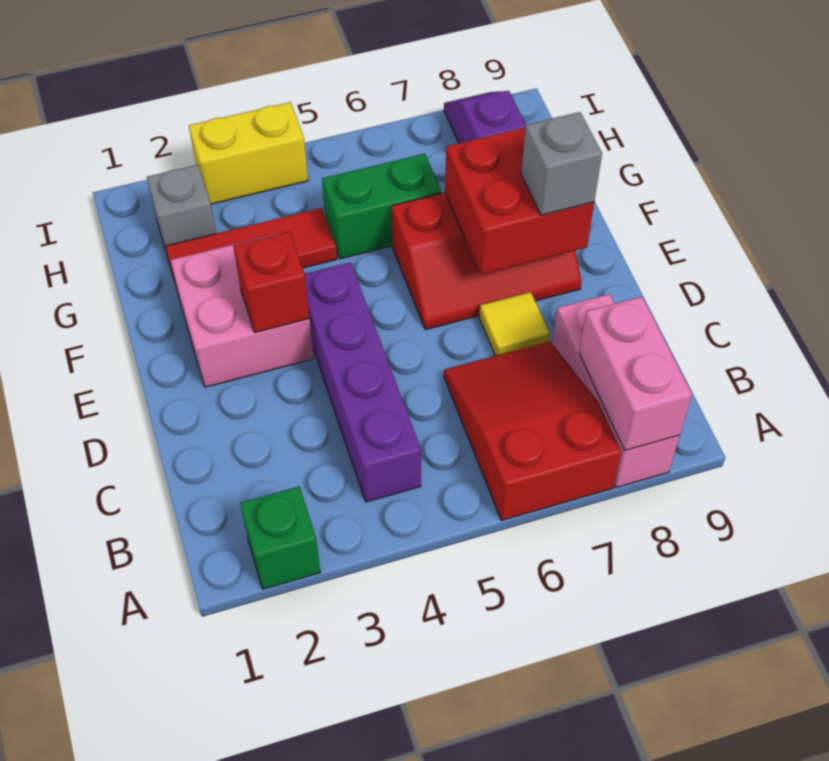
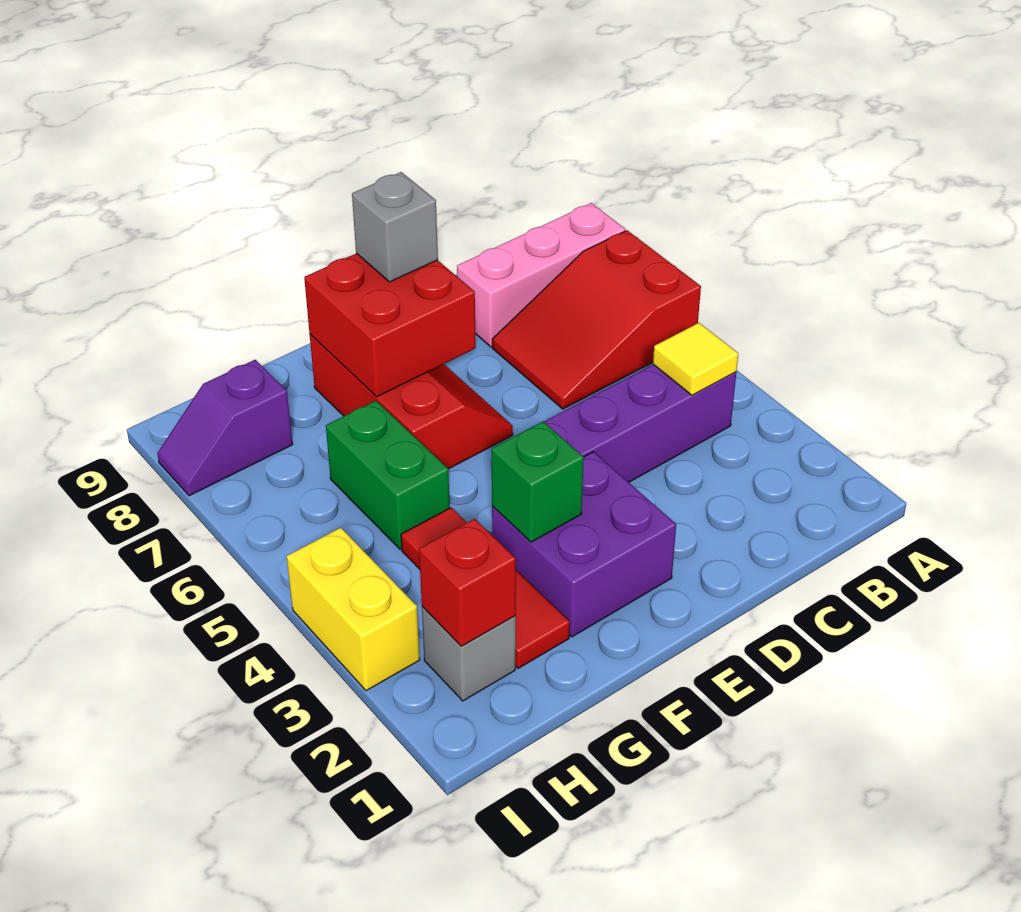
green 1x1 brick [240,486,321,589] -> green 1x1 brick moved to [492,422,584,542]
pink 1x2 brick [579,296,692,450] -> none
yellow 1x1 tile [479,292,550,356] -> yellow 1x1 tile moved to [653,323,738,395]
pink 2x2 brick [171,233,314,387] -> purple 2x2 brick [492,452,676,637]
red 1x1 brick [233,232,310,332] -> red 1x1 brick moved to [419,519,516,646]

